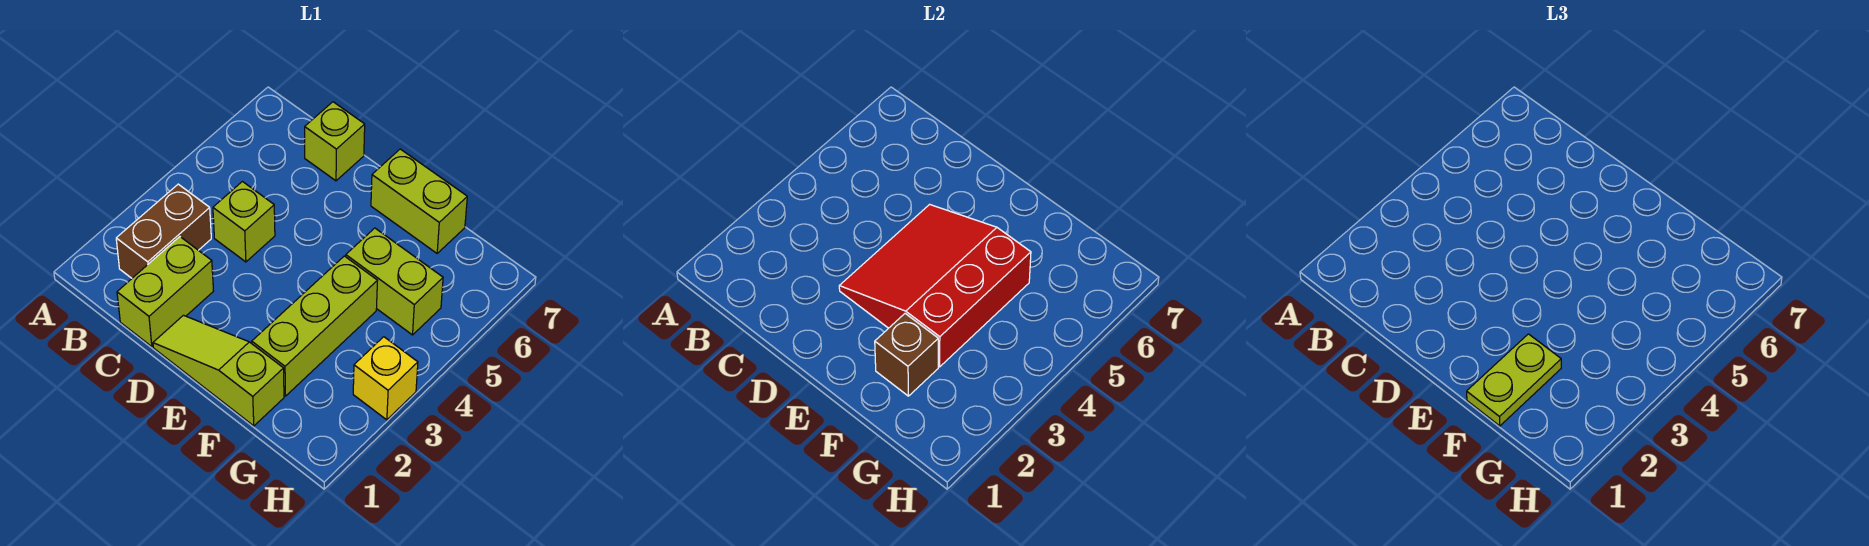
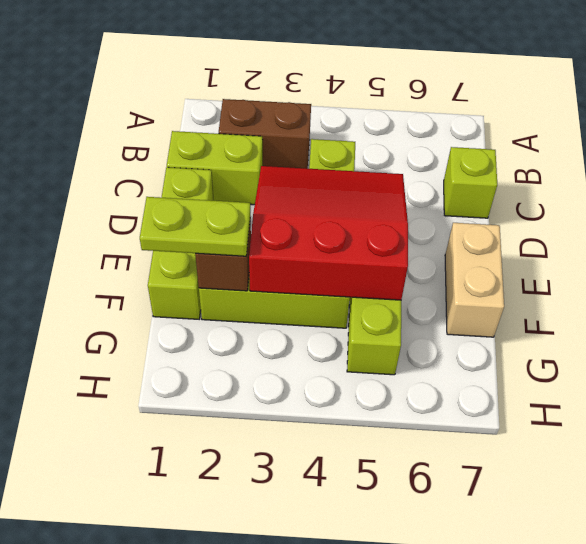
lime 1x3 slope [153,315,284,426] -> lime 1x3 brick [148,167,214,319]
lime 1x2 brick [371,149,467,253] -> tan 1x2 brick [445,223,504,337]
yellow 1x1 brick [353,337,418,420] -> none

